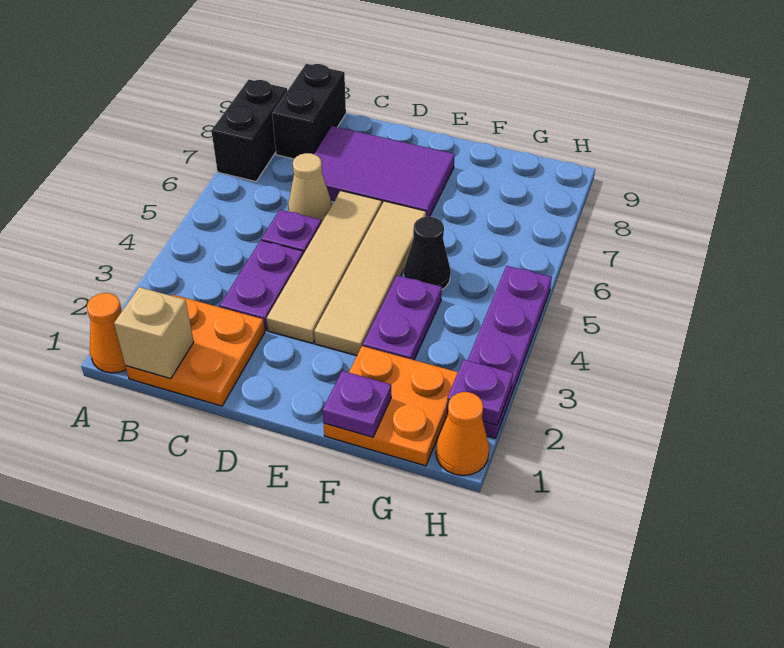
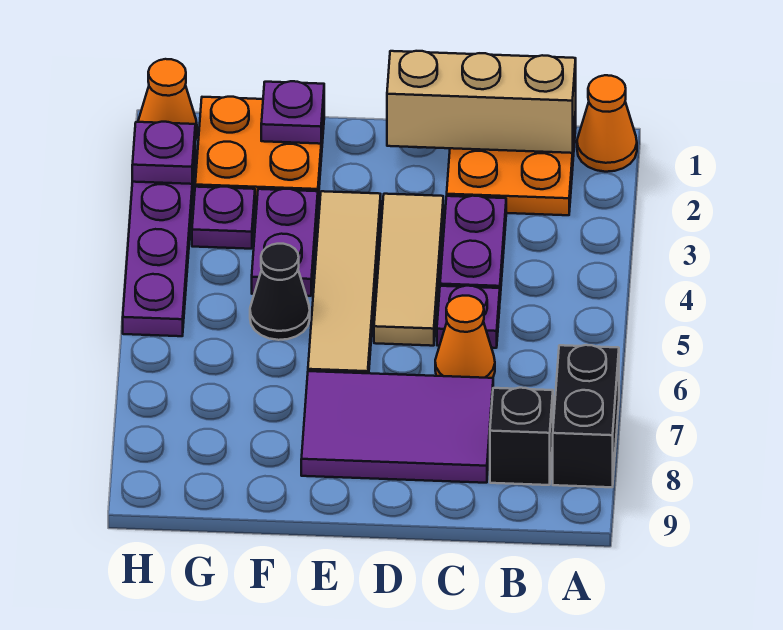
tan 1x1 brick [114,287,194,379] -> tan 1x3 brick [387,51,576,153]
black 1x2 brick [272,64,346,159] -> black 1x1 brick [490,388,553,485]
tan 1x1 cone [288,153,332,223] -> orange 1x1 cone [435,296,495,378]
tan 1x4 tile [267,191,382,343] -> tan 1x3 tile [374,194,443,346]
none -> purple 1x1 plate [192,187,255,249]

